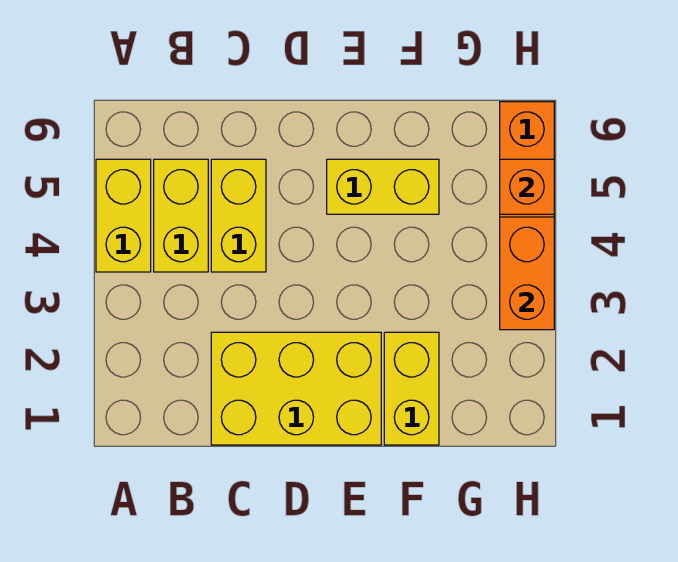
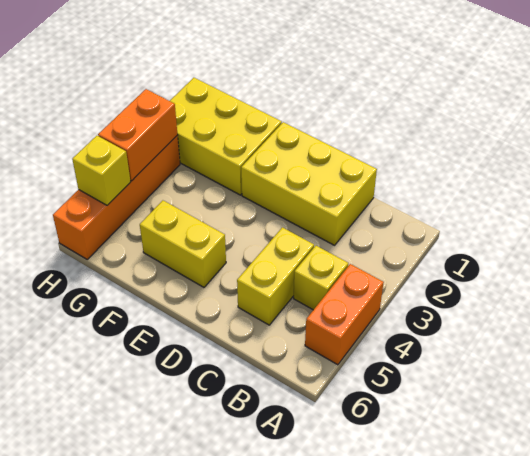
yellow 1x2 brick [96,159,151,272] -> orange 1x2 brick [305,264,384,365]
yellow 1x2 brick [154,159,208,272] -> yellow 1x1 brick [294,246,348,310]
yellow 1x2 brick [384,332,439,445] -> yellow 2x3 brick [170,78,282,195]
orange 1x1 brick [500,159,554,214] -> yellow 1x1 brick [72,136,131,205]

